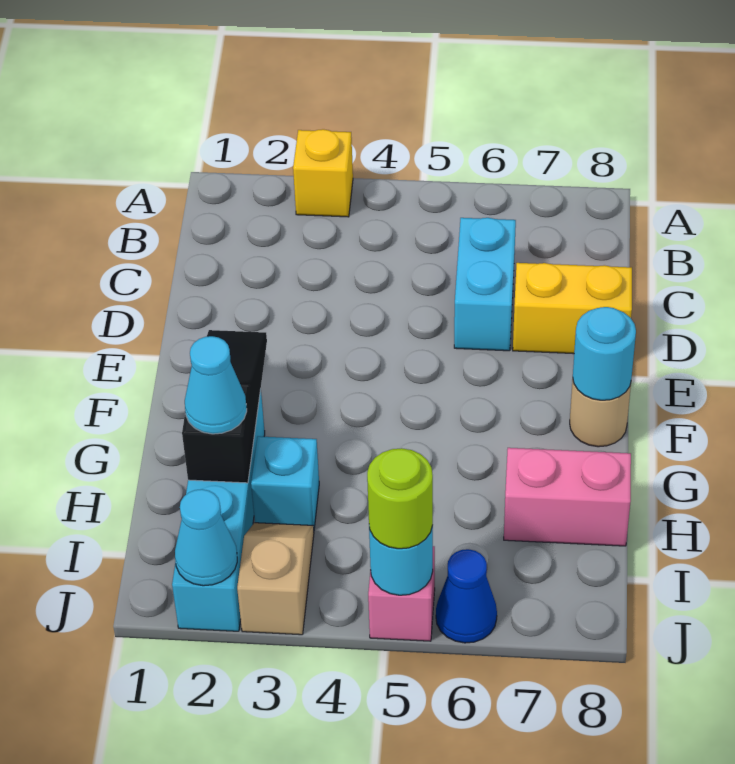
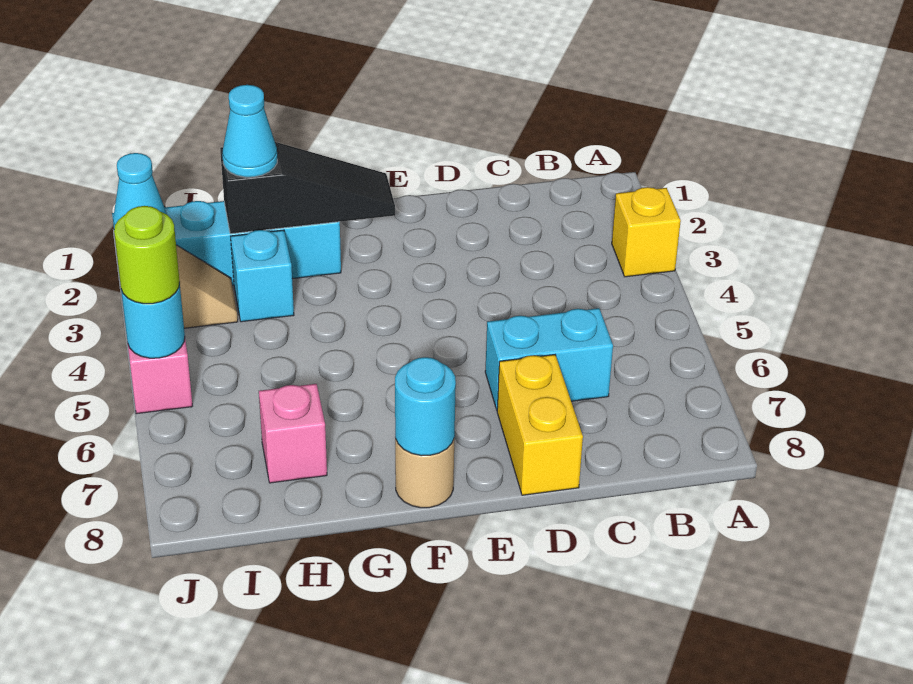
pink 1x2 brick [504,448,631,546] -> pink 1x1 brick [259,384,327,483]
blue 1x1 cone [436,549,497,643] -> none

